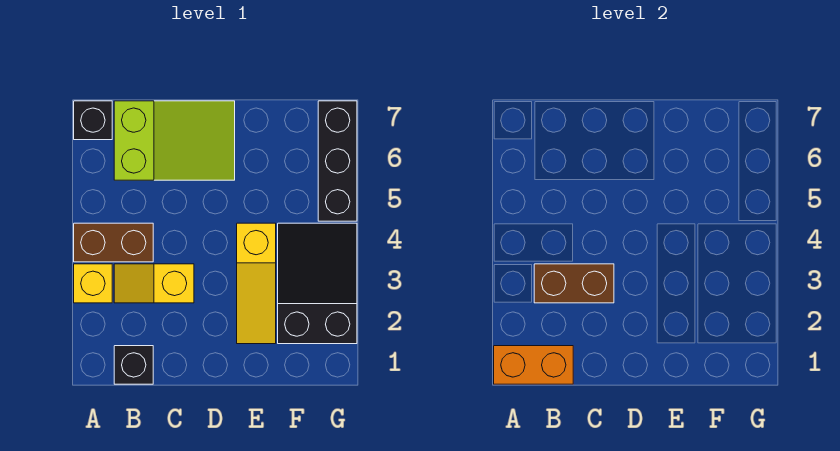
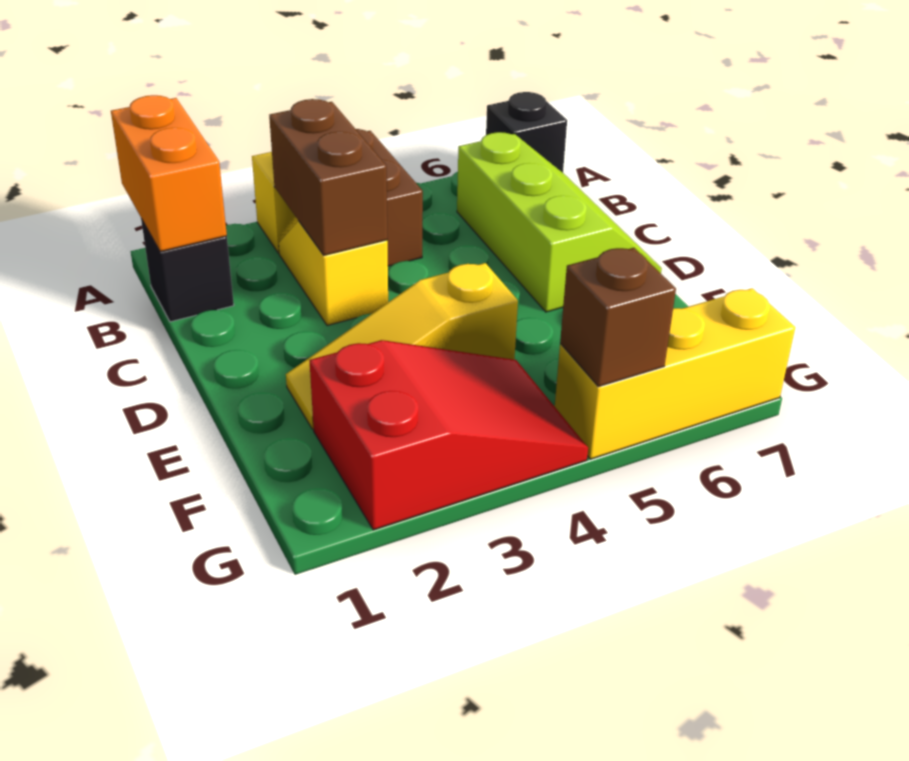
lime 2x3 slope [114,101,235,180] -> lime 2x3 slope turned to [457,132,662,312]
black 2x3 slope [278,223,357,344] -> red 2x3 slope [309,340,588,530]
black 1x3 brick [318,101,357,221] -> yellow 1x3 brick [555,288,795,459]
none -> brown 1x1 brick [560,248,676,387]

